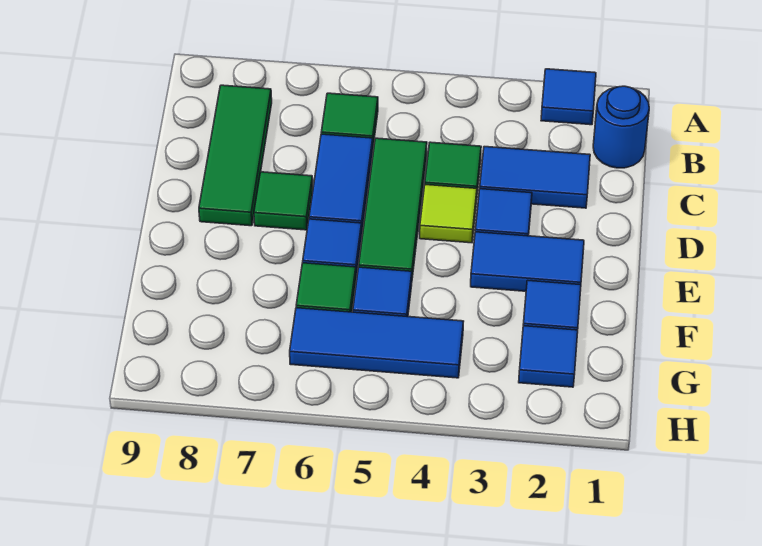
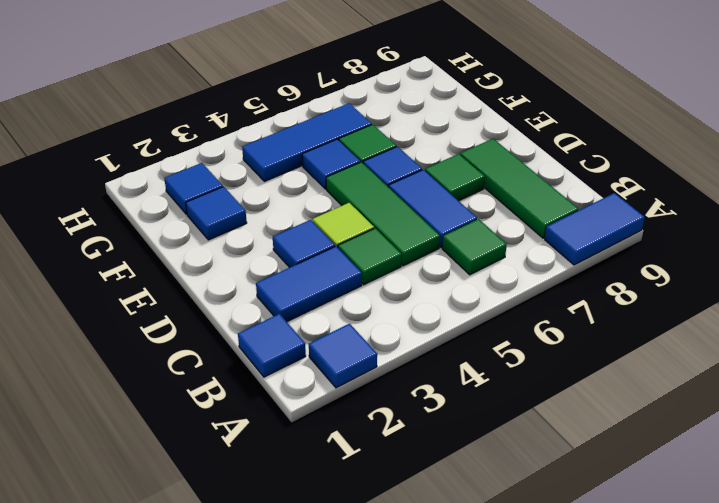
blue 1x1 round brick [593,86,649,168] -> blue 1x1 tile [238,314,306,377]
blue 1x2 tile [471,232,584,291] -> blue 1x2 tile moved to [545,193,645,265]

